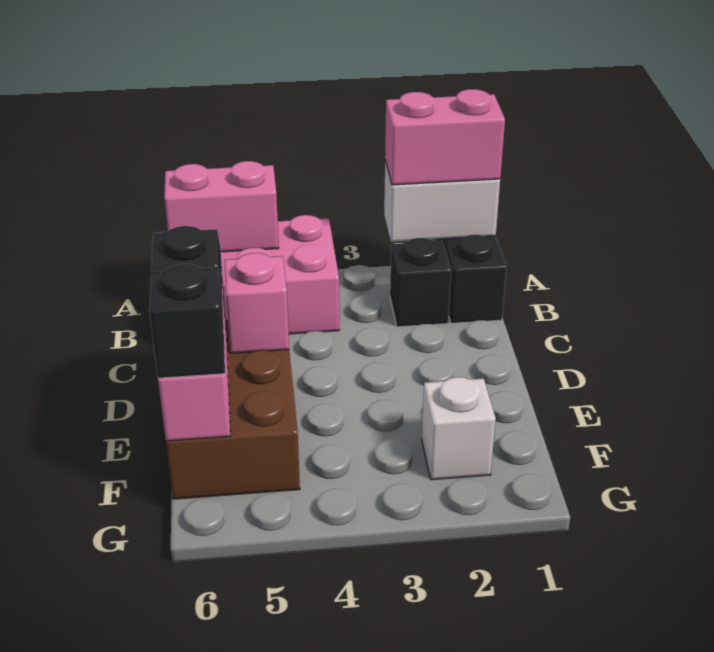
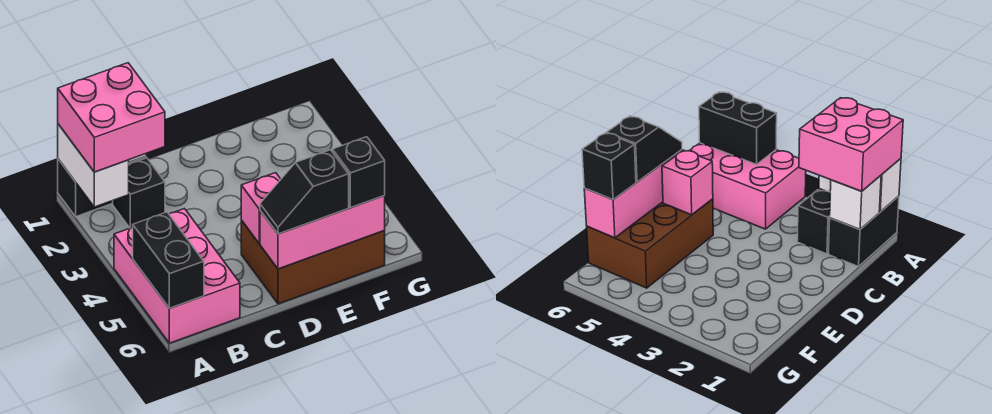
pink 1x2 brick [385,89,505,185] -> pink 2x2 brick [58,63,165,172]
pink 1x2 brick [164,161,279,252] -> black 1x2 brick [133,212,204,308]
white 1x1 brick [422,377,496,480] -> white 1x1 brick moved to [830,176,881,229]

